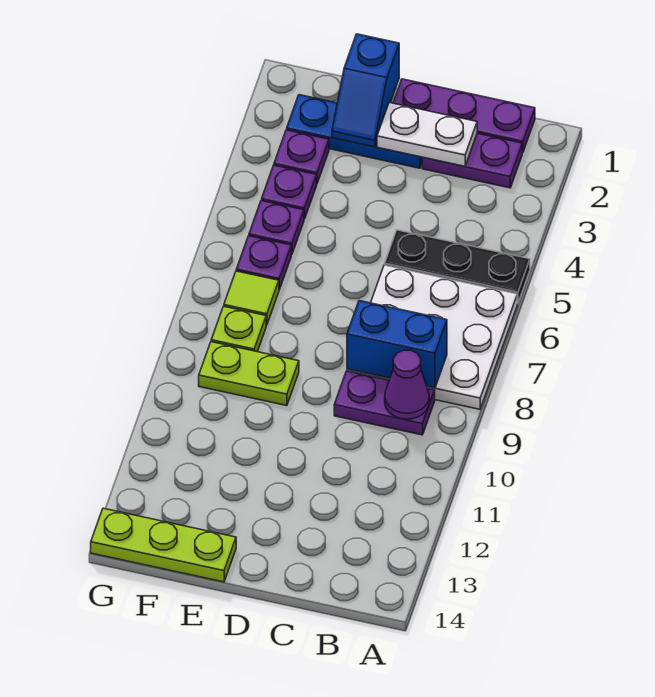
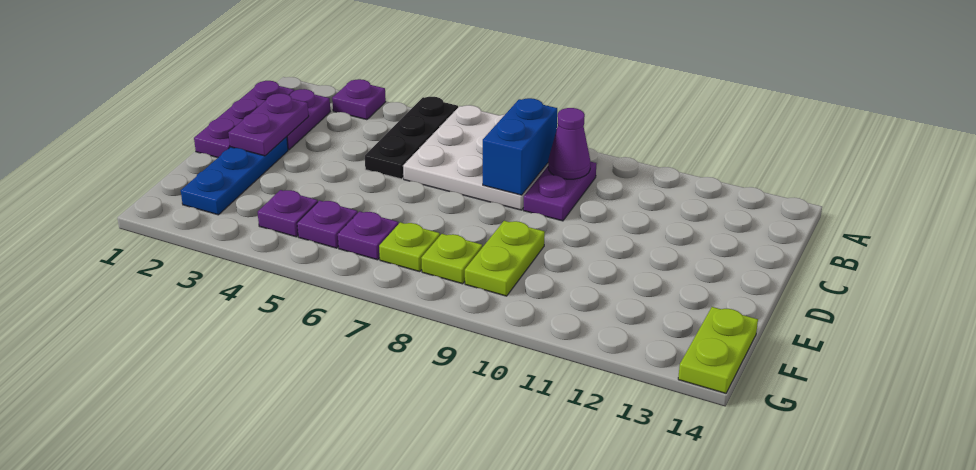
white 1x2 plate [377,103,477,166] -> purple 1x2 plate [229,93,309,156]
blue 1x2 slope [332,34,399,147] -> none
lime 1x3 plate [91,508,236,582] -> lime 1x2 plate [678,307,758,393]
purple 1x1 plate [274,130,329,183] -> purple 1x1 plate moved to [332,79,386,120]
lime 1x1 tile [224,271,279,325] -> lime 1x1 plate [379,222,440,272]

